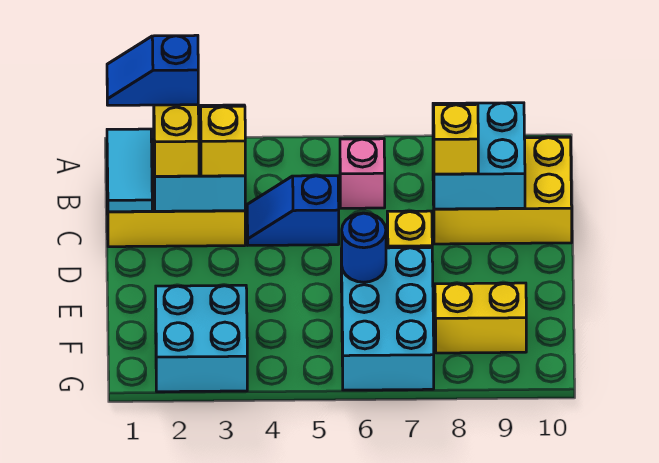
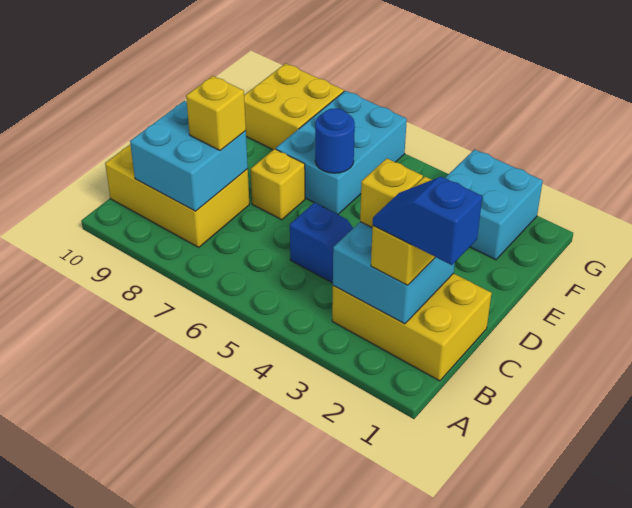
cyan 1x2 tile [107,129,152,212] -> none
blue 1x2 slope [107,35,198,105] -> blue 1x2 slope turned to [373,177,482,265]
pink 1x1 brick [340,139,385,208] -> none
yellow 1x2 brick [435,283,526,353] -> yellow 2x2 brick [244,63,344,150]

